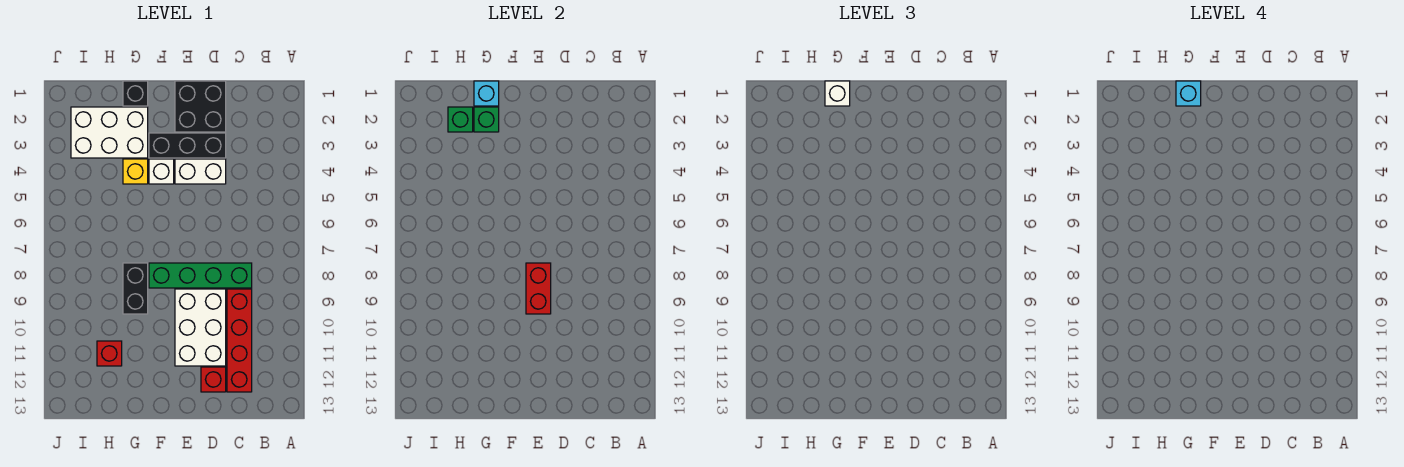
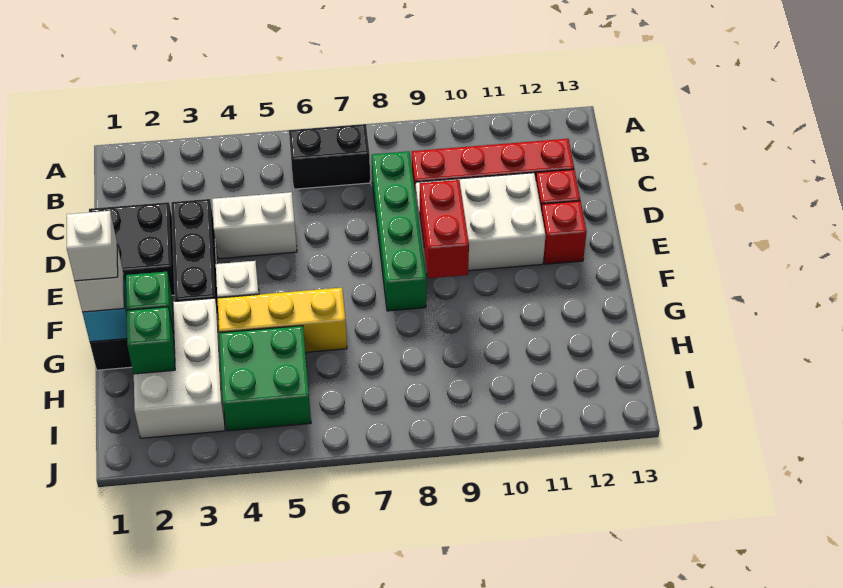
white 1x2 brick [175,159,226,184] -> white 1x2 brick turned to [212,192,297,259]
red 1x2 brick [526,263,551,314] -> red 1x2 brick turned to [420,180,469,278]
cyan 1x1 brick [1176,81,1201,106] -> white 1x1 brick [67,211,118,281]
yellow 1x1 brick [123,159,148,184] -> yellow 1x3 brick [217,288,347,352]
black 1x2 brick [123,263,148,314] -> black 1x2 brick moved to [289,124,370,189]
none -> green 2x2 brick [219,326,311,431]
red 1x1 brick [97,341,122,366] -> red 1x1 brick moved to [541,201,586,264]

